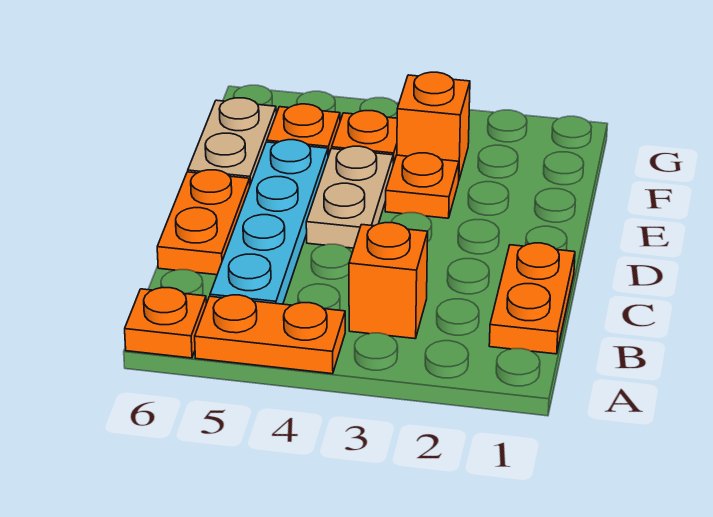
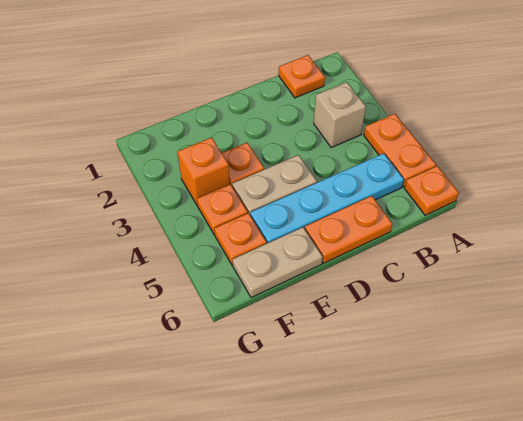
orange 1x2 plate [489,243,575,354] -> orange 1x1 plate [279,55,325,98]
orange 1x1 brick [349,223,428,339] -> tan 1x1 brick [314,82,366,147]

